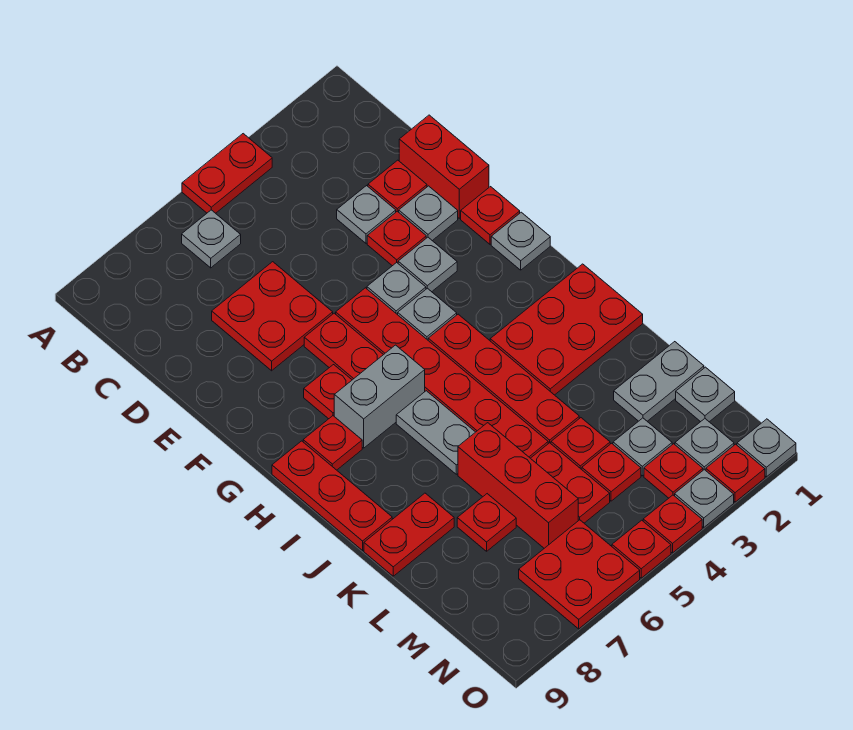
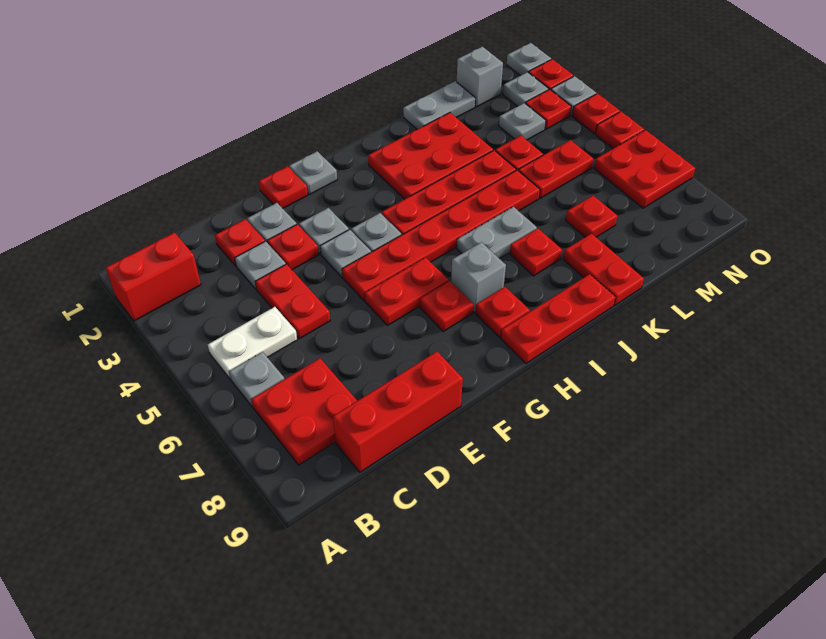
red 1x2 plate [182,134,272,213] -> red 1x2 plate moved to [255,264,330,339]
none -> white 1x2 plate [208,307,297,379]
red 1x2 brick [399,115,489,218] -> red 1x2 brick moved to [106,233,201,321]
red 2x2 plate [212,262,333,371] -> red 2x2 plate moved to [251,358,357,465]
grey 1x2 brick [334,345,425,448] -> grey 1x1 brick [451,242,506,312]
red 2x3 plate [490,264,643,395] -> red 2x3 plate turned to [368,113,493,199]
red 1x3 brick [458,423,578,548] -> red 1x3 brick moved to [333,352,463,472]
grey 1x2 plate [614,342,704,421] -> grey 1x2 plate turned to [403,81,475,129]
grey 1x1 plate [676,367,735,422] -> grey 1x1 brick [457,47,503,107]
red 1x1 plate [582,443,641,501] -> red 1x1 plate moved to [510,229,562,276]

